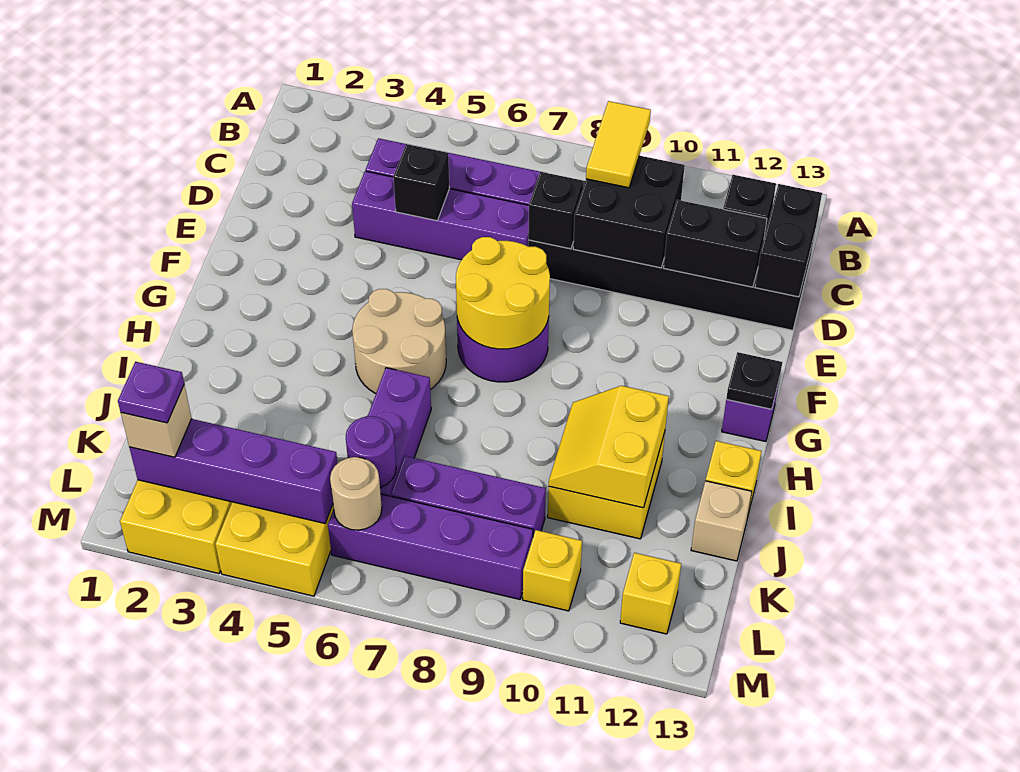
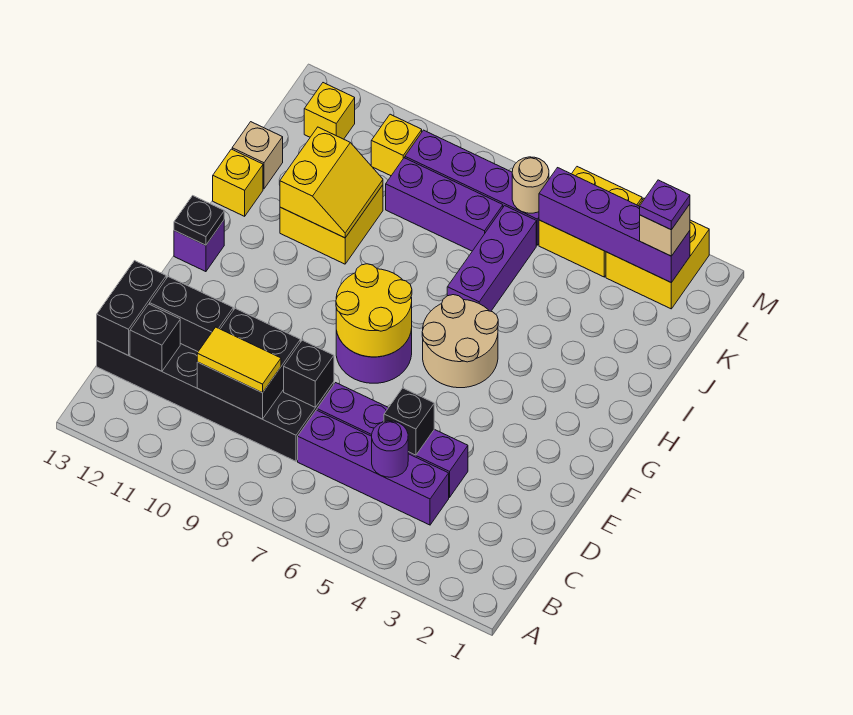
yellow 1x2 tile [586,101,651,188] -> yellow 1x2 tile turned to [197,327,281,393]
purple 1x1 round brick [346,416,396,488] -> purple 1x1 round brick moved to [372,421,408,477]

